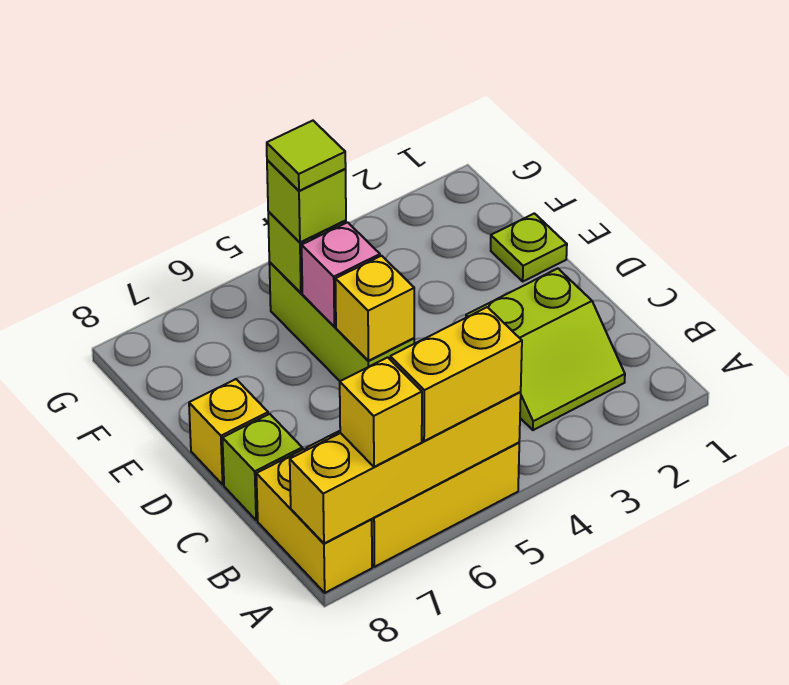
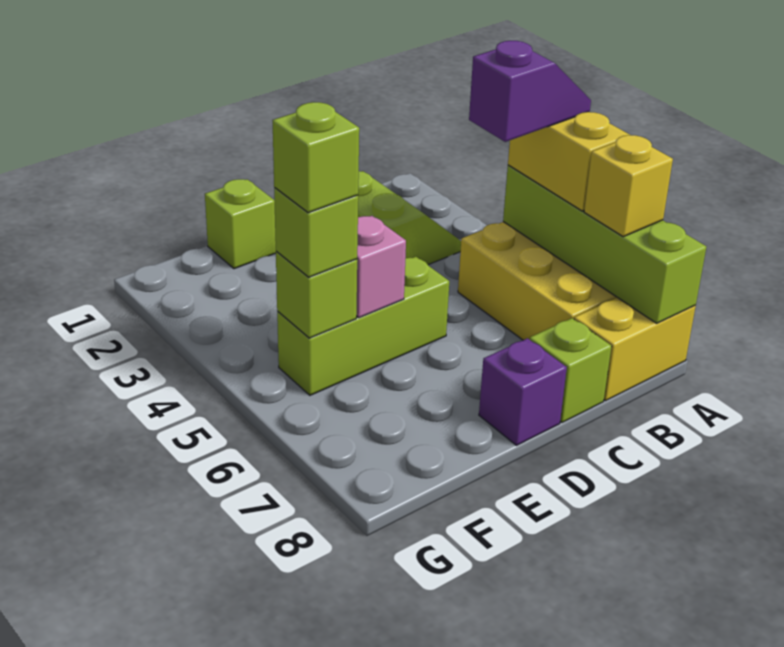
yellow 1x4 brick [290,392,521,543] -> lime 1x4 brick [503,165,706,323]
none -> purple 1x2 slope [469,41,591,142]
yellow 1x1 brick [335,256,414,361] -> none
yellow 1x1 brick [189,379,268,484] -> purple 1x1 brick [479,338,567,445]
lime 1x1 plate [491,213,567,281] -> lime 1x1 brick [205,179,276,269]
lime 1x1 tile [267,121,346,191] -> lime 1x1 brick [272,102,359,213]

